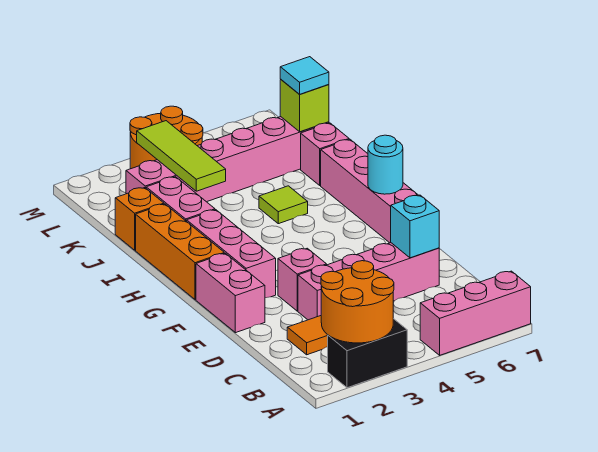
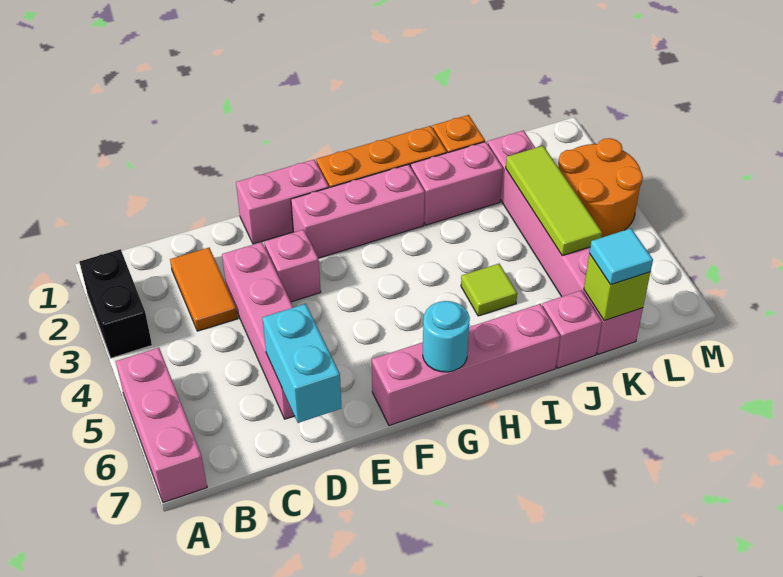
orange 2x2 round brick [321,261,394,343] -> none
cyan 1x1 brick [391,195,439,258] -> cyan 1x2 brick [262,304,341,423]
lime 1x3 tile [137,121,226,191] -> lime 1x3 tile turned to [506,146,602,256]

